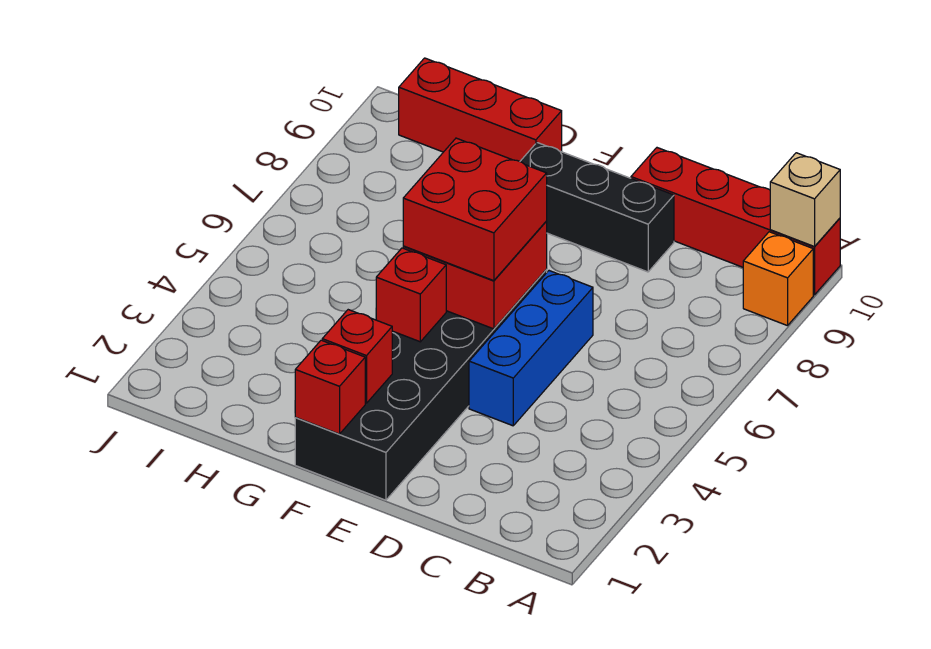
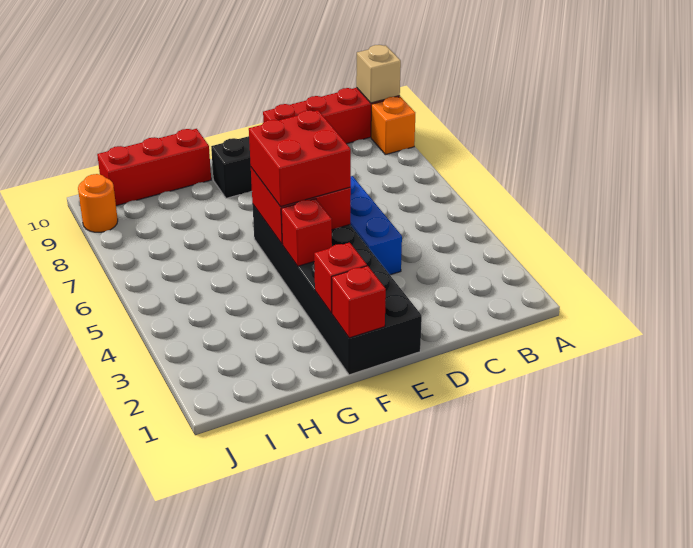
none -> orange 1x1 round brick [78,174,118,232]

